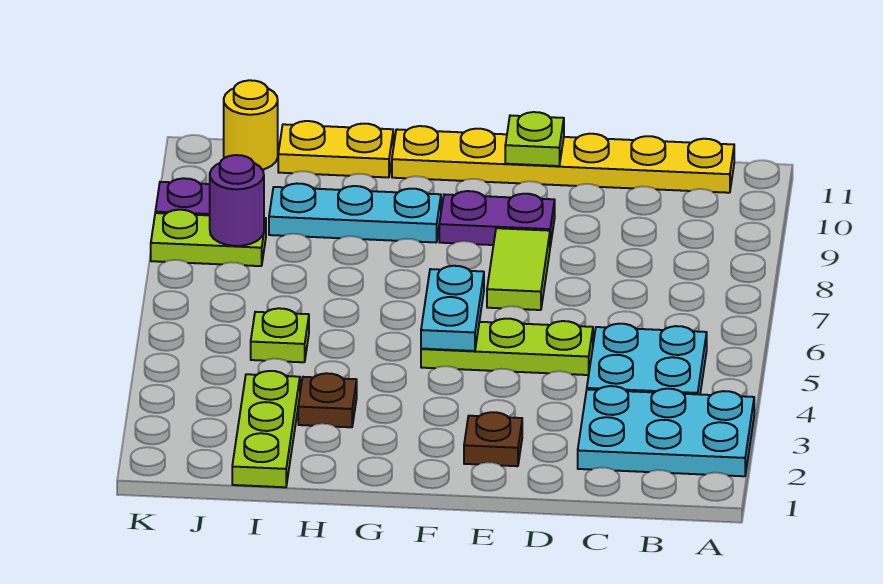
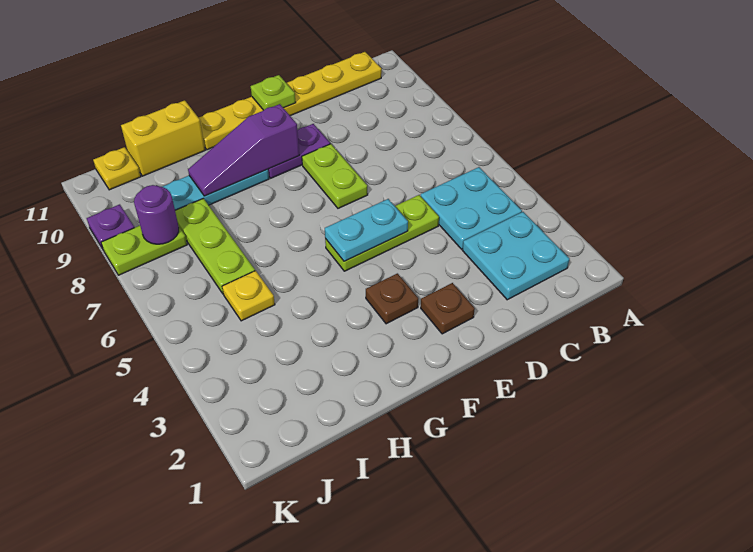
cyan 2x3 plate [578,386,754,476] -> cyan 2x2 plate [463,212,570,300]
lime 1x2 tile [487,228,550,310] -> lime 1x2 plate [302,144,368,208]
cyan 1x2 plate [421,266,484,351] -> cyan 1x2 plate turned to [325,199,408,261]
none -> purple 1x3 slope [188,104,299,196]
brown 1x1 plate [298,373,357,427] -> brown 1x1 plate moved to [366,273,418,324]
yellow 1x2 plate [278,121,393,177] -> yellow 1x2 brick [121,100,205,176]
lime 1x3 plate [232,371,300,487] -> lime 1x3 plate moved to [175,198,255,294]
lime 1x1 plate [251,308,309,362] -> yellow 1x1 plate [222,271,275,321]
yellow 1x1 round brick [224,80,278,170] -> yellow 1x1 plate [93,147,141,190]

